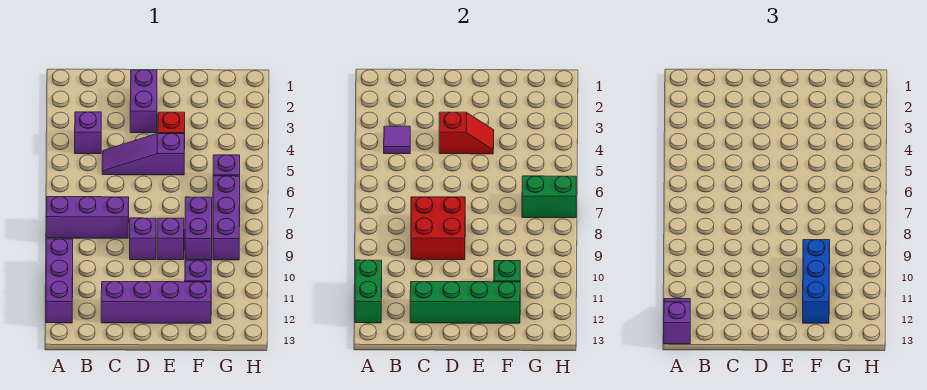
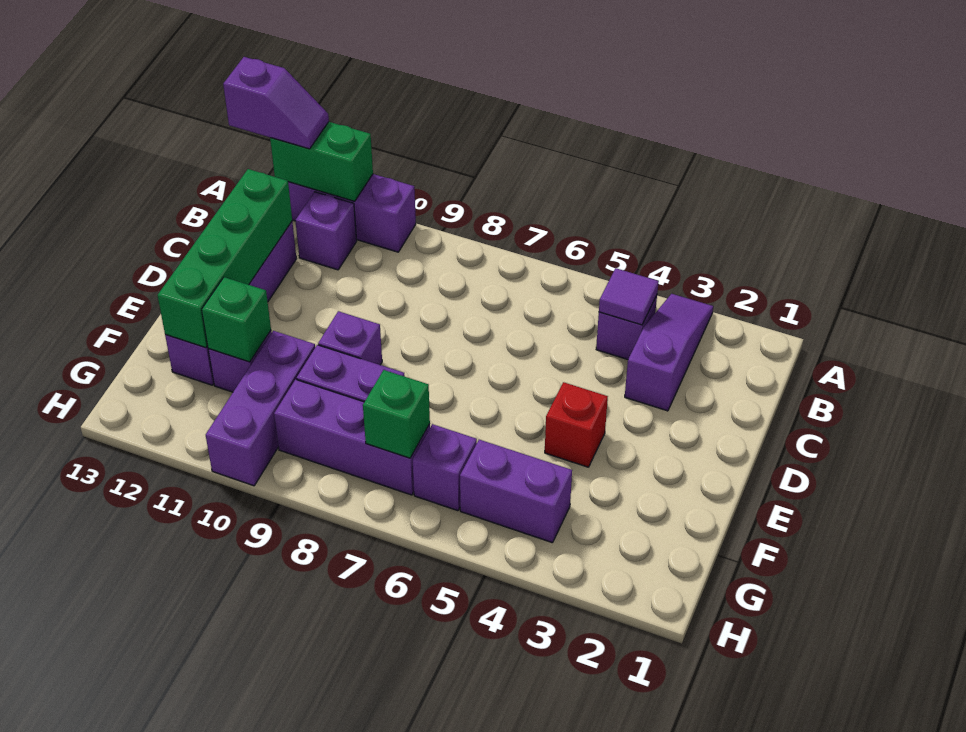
purple 1x3 brick [46,197,129,238] -> purple 1x3 brick moved to [206,331,315,486]
purple 1x3 slope [102,134,184,175] -> purple 1x3 slope moved to [625,294,713,411]
red 2x2 brick [411,197,465,260] -> none
purple 1x2 brick [130,70,157,133] -> purple 1x2 brick moved to [460,440,572,543]
red 1x2 slope [439,112,494,154] -> none
purple 1x1 brick [130,218,156,260] -> purple 1x1 brick moved to [295,192,357,270]
blue 1x3 brick [803,240,830,323] -> none
green 1x2 brick [522,176,576,218] -> green 1x1 brick [363,370,430,458]

